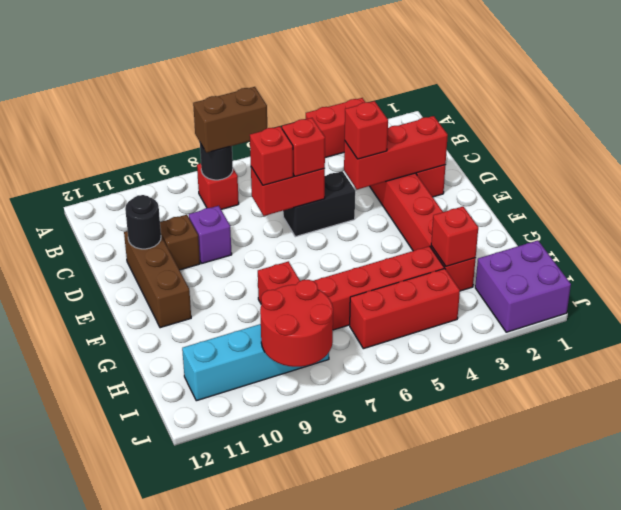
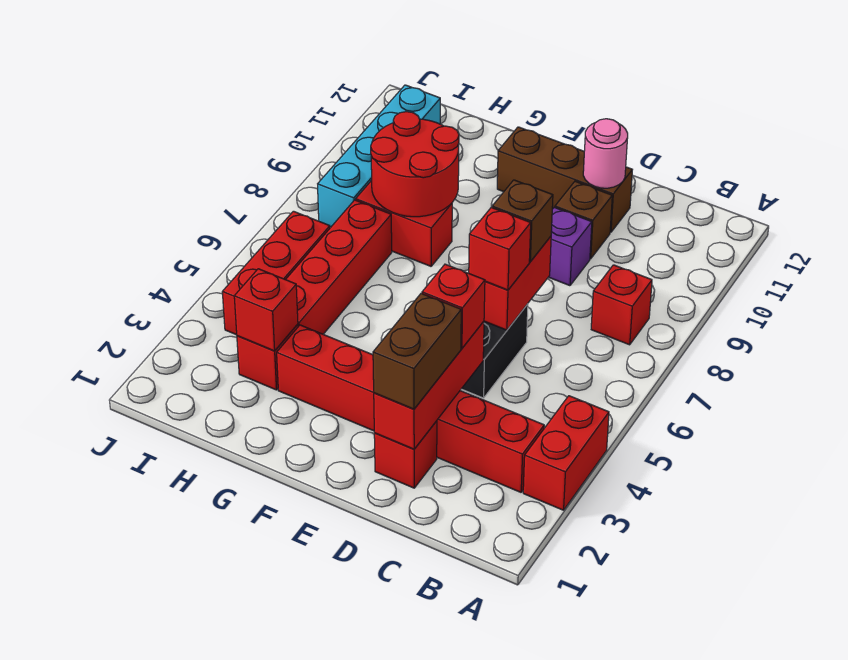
brown 1x2 brick [193,87,267,153] -> brown 1x2 brick moved to [373,293,461,409]
black 1x1 round brick [200,143,233,180] -> none
red 1x1 brick [250,126,293,185] -> brown 1x1 brick [492,180,553,262]
black 1x1 round brick [125,195,161,249] -> pink 1x1 round brick [583,119,628,188]
purple 2x2 brick [475,240,571,332] -> none
red 2x2 round brick [260,280,333,367] -> red 2x2 round brick moved to [371,112,459,217]

